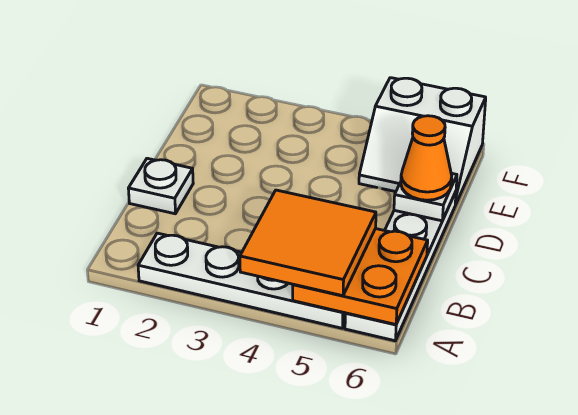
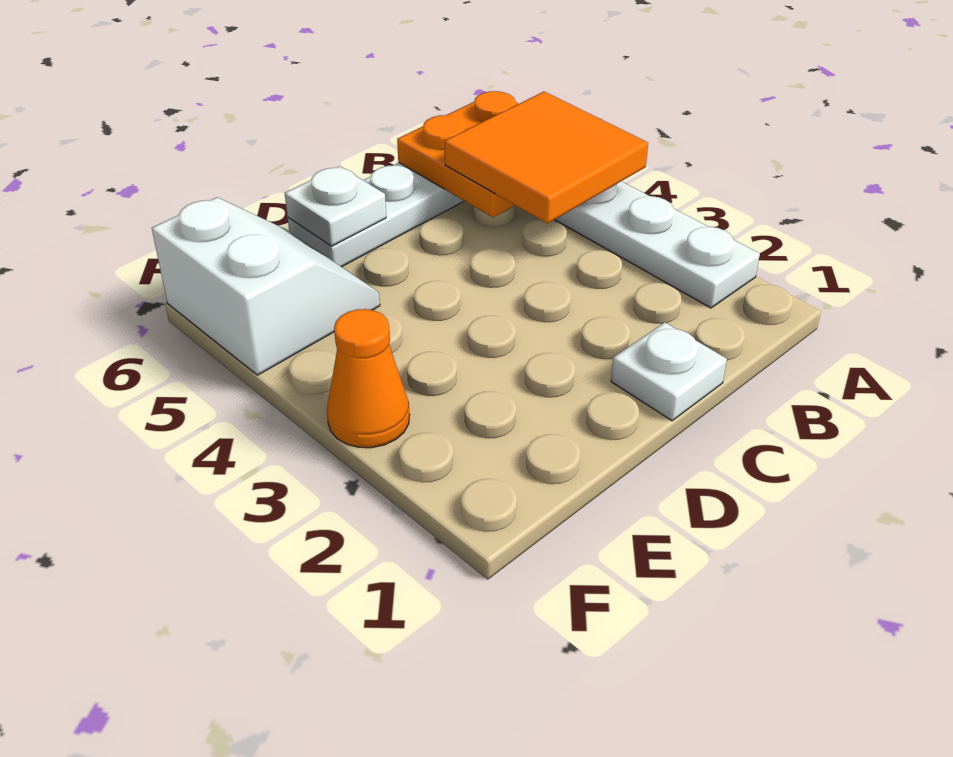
orange 1x1 cone [401,116,452,200] -> orange 1x1 cone moved to [327,309,410,448]

